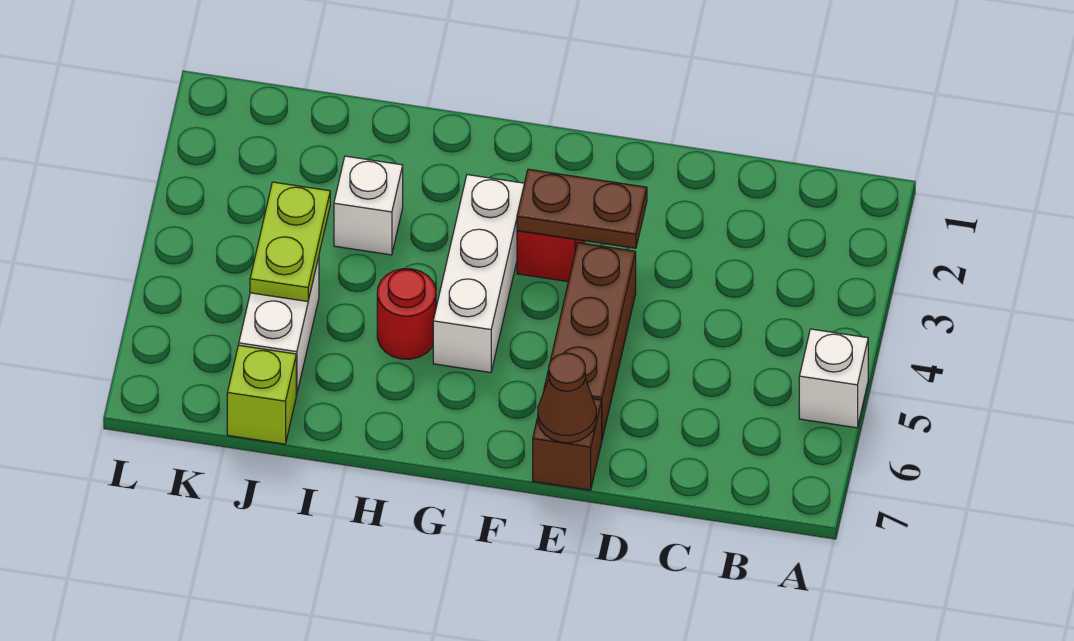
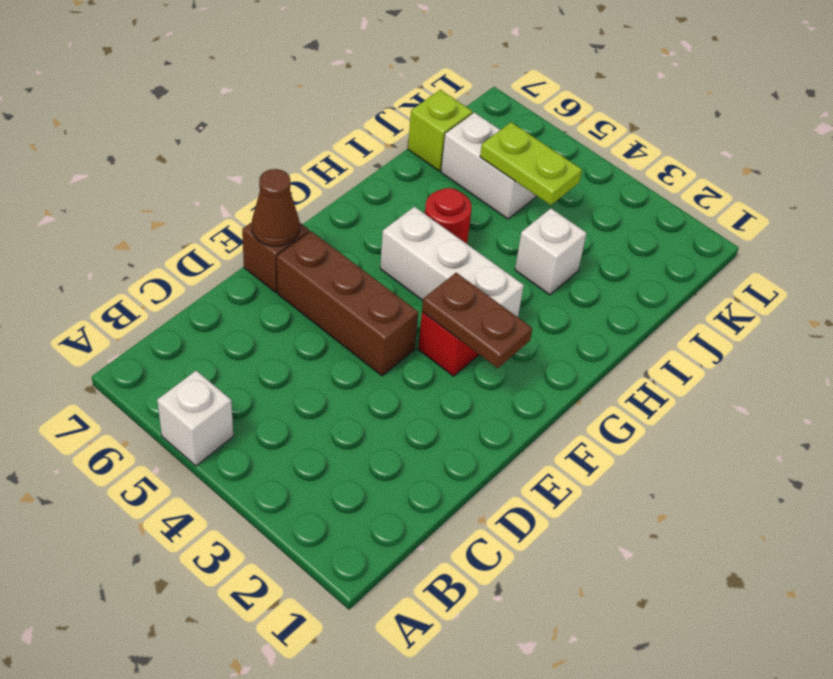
brown 1x2 plate [517,169,647,248] -> brown 1x2 plate turned to [422,273,532,368]

